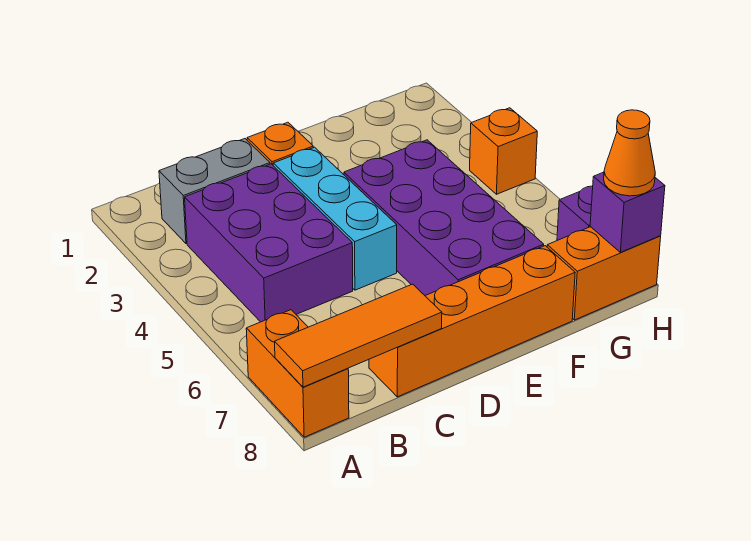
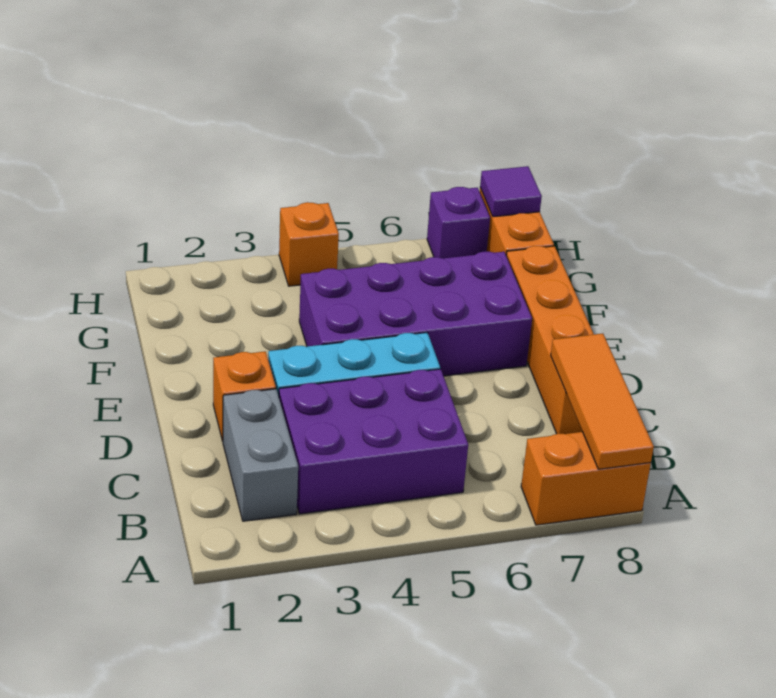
purple 1x1 brick [590,172,665,252] -> purple 1x1 tile [480,166,542,217]
orange 1x1 cone [604,110,655,196] -> none

